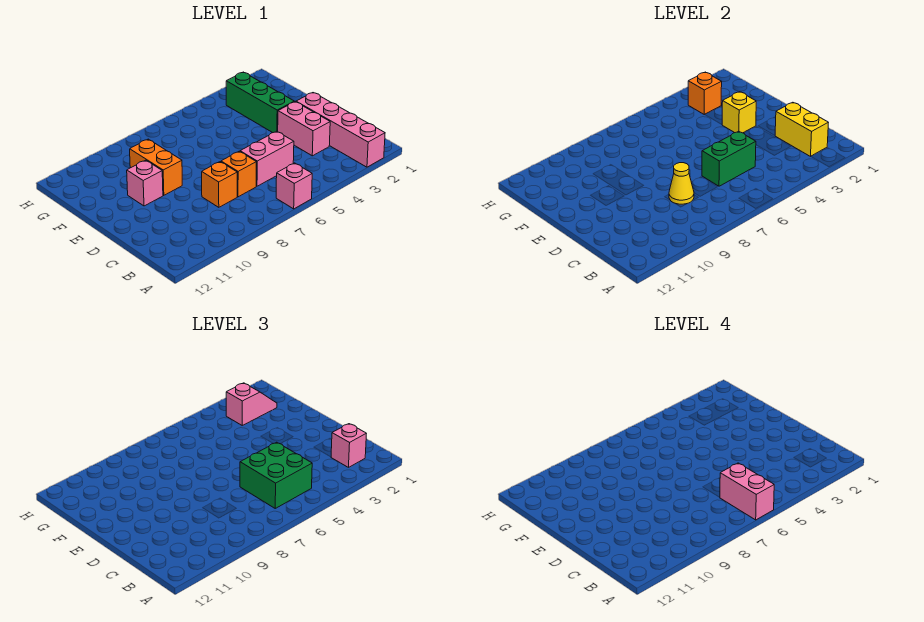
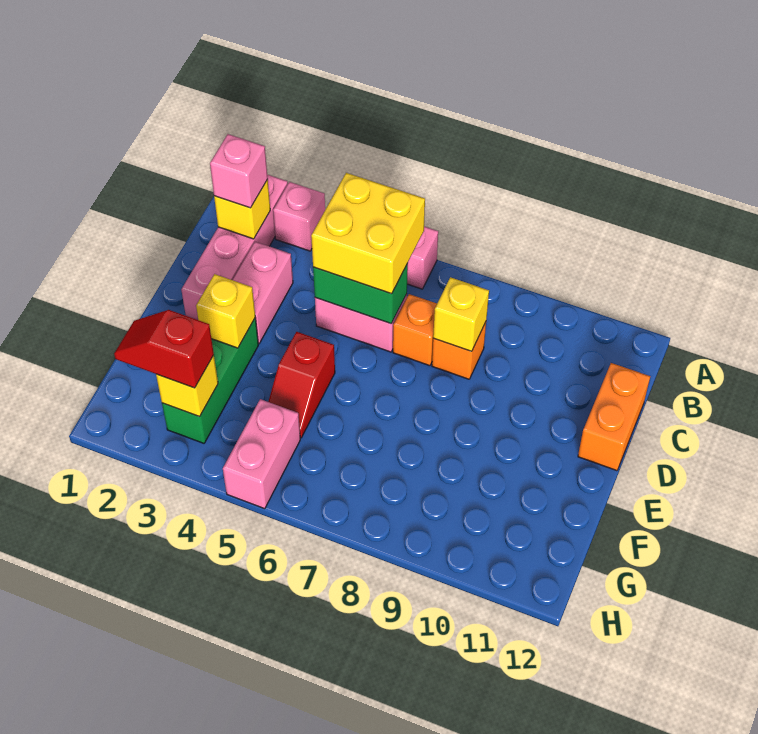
pink 1x2 brick [720,463,774,520] -> pink 1x2 brick moved to [223,399,300,509]
yellow 1x2 brick [775,102,828,156] -> yellow 1x1 brick [214,179,270,239]
green 2x2 brick [240,442,312,508] -> yellow 2x2 brick [311,173,425,294]
yellow 1x1 cone [669,163,694,204] -> yellow 1x1 brick [433,277,489,351]
none -> red 1x2 slope [268,332,335,438]
orange 1x2 brick [130,139,182,195] -> orange 1x2 brick moved to [578,363,650,471]
pink 1x1 brick [127,160,163,206] -> pink 1x1 brick moved to [273,182,325,251]
pink 1x2 slope [226,383,277,425] -> red 1x2 slope [114,310,214,388]
orange 1x1 brick [688,72,722,115] -> yellow 1x1 brick [156,355,218,417]

